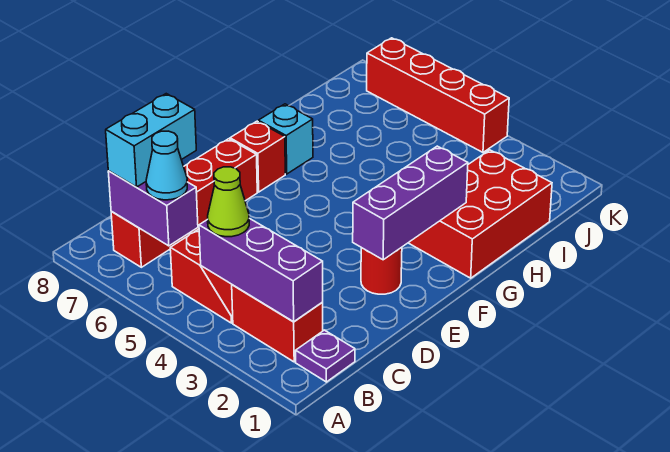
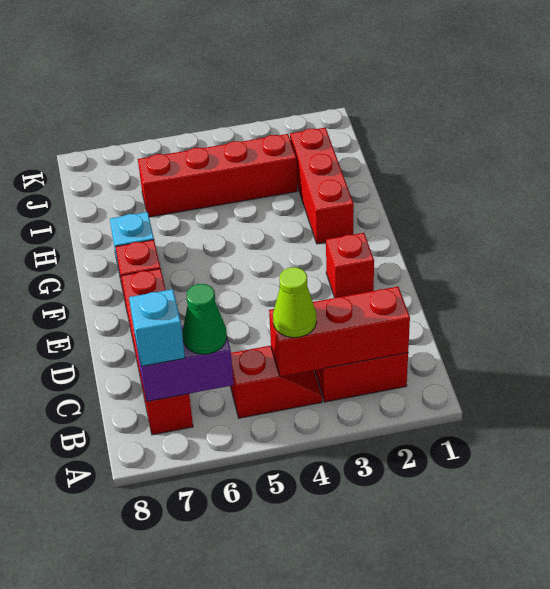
purple 1x1 plate [296,330,355,382] -> none
purple 1x3 brick [199,218,323,322] -> red 1x3 brick [269,287,410,377]
cyan 1x1 cone [146,131,187,200] -> green 1x1 cone [183,284,227,354]
cyan 1x2 brick [106,94,196,187] -> cyan 1x1 brick [129,289,185,366]
red 1x1 round brick [361,247,402,294] -> red 1x1 brick [326,233,374,298]
purple 1x3 brick [353,146,468,260] -> none
red 2x3 brick [409,150,552,278] -> red 1x3 brick [290,128,354,244]
red 1x4 brick [367,38,509,152] -> red 1x4 brick moved to [138,134,297,217]

